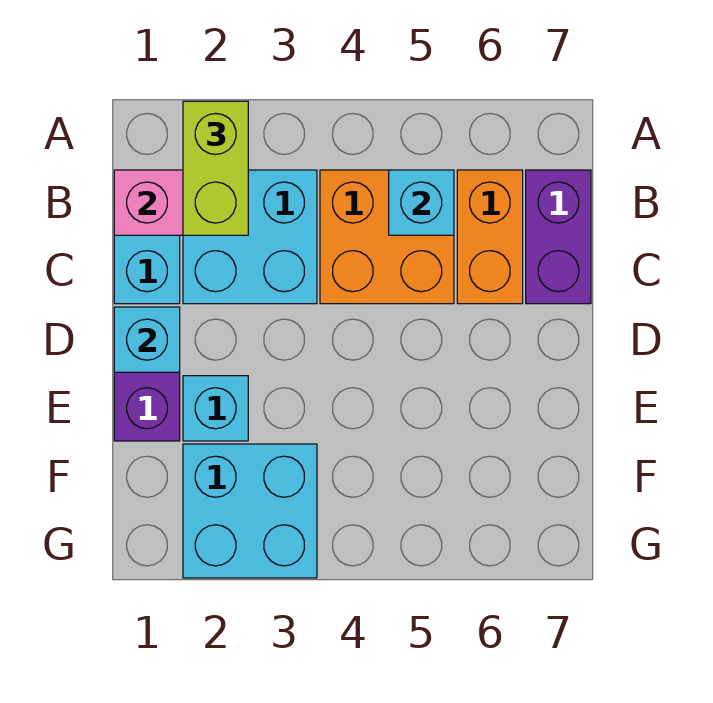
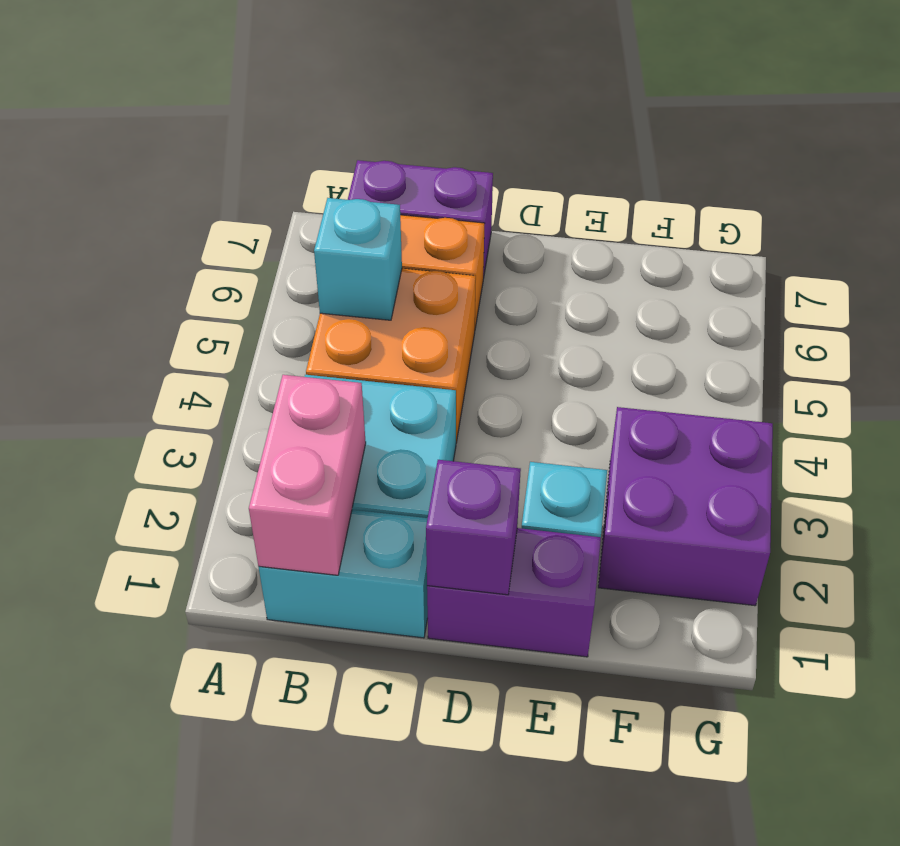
lime 1x2 brick [183,101,248,235] -> none
cyan 1x1 brick [114,307,180,372] -> purple 1x1 brick [426,460,521,595]
cyan 2x2 brick [183,444,317,578] -> purple 2x2 brick [598,407,773,606]

